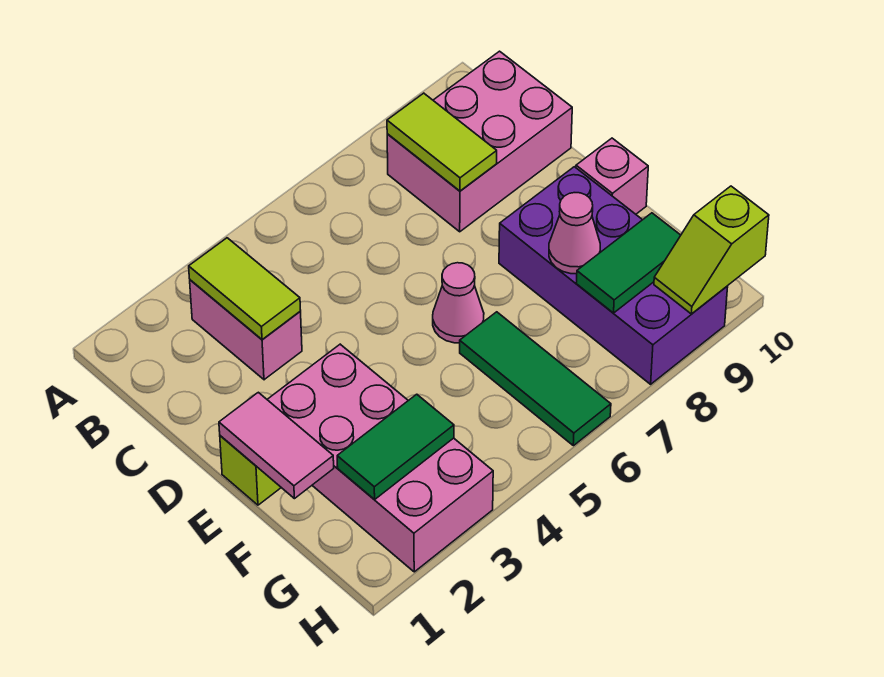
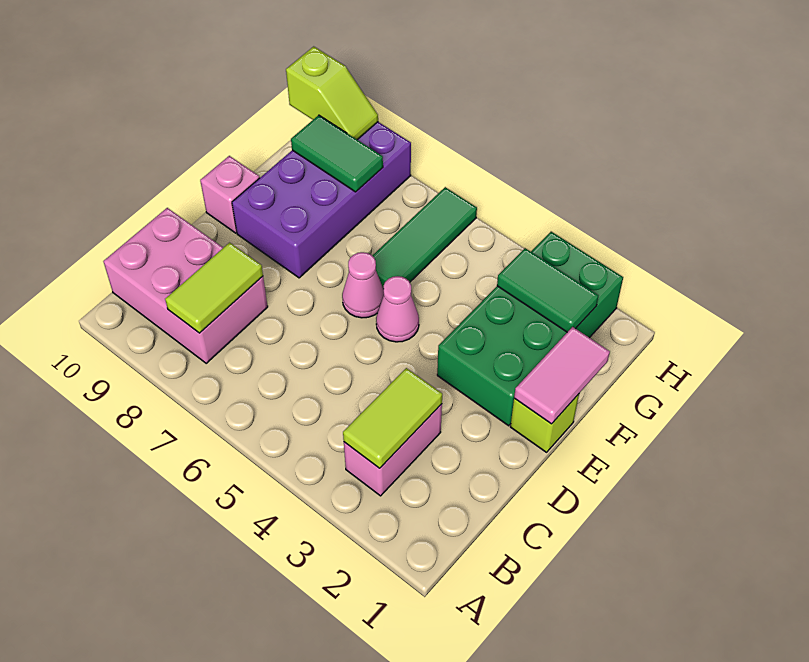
pink 2x4 brick [267,344,493,572] -> green 2x4 brick [437,232,623,426]
pink 1x1 cone [549,193,600,274] -> pink 1x1 cone moved to [376,276,419,342]

